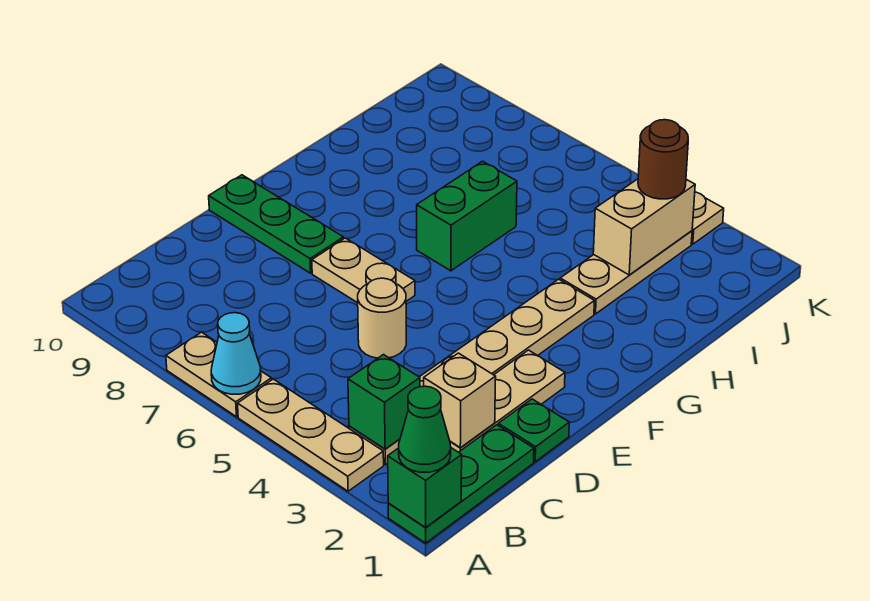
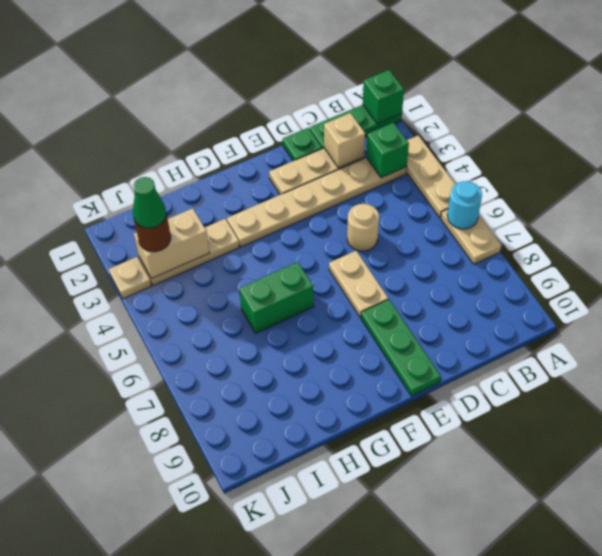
green 1x1 cone [399,386,451,472] -> green 1x1 cone moved to [133,177,166,228]
cyan 1x1 cone [211,313,261,394] -> cyan 1x1 round brick [447,181,482,229]

